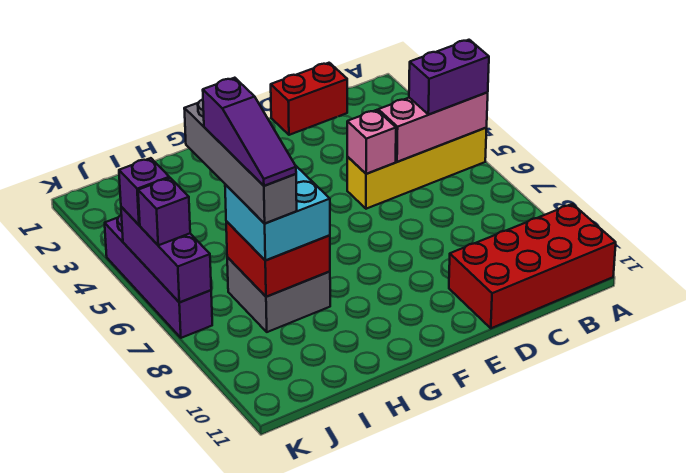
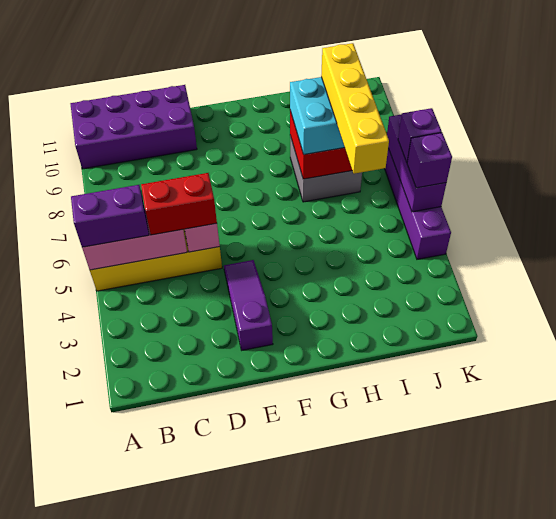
red 2x4 brick [449,204,616,328] -> purple 2x4 brick [70,85,197,169]
red 1x2 brick [271,63,347,135] -> red 1x2 brick moved to [141,173,217,235]
grey 1x4 brick [184,99,297,224] -> yellow 1x4 brick [321,43,389,174]
purple 1x3 slope [203,78,296,186] -> purple 1x3 slope moved to [224,260,273,350]

